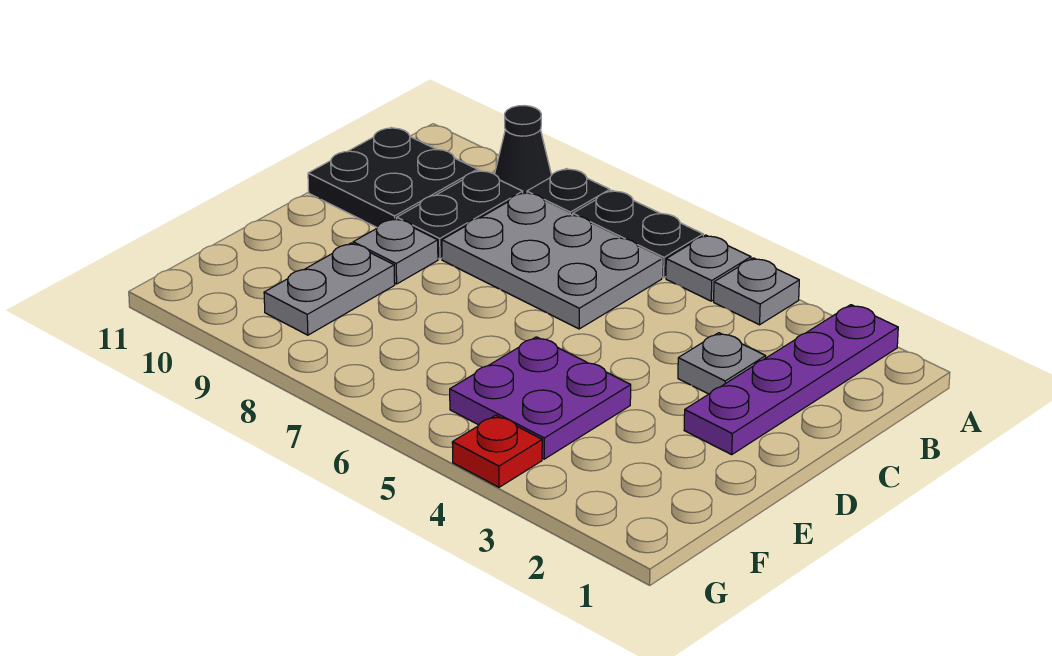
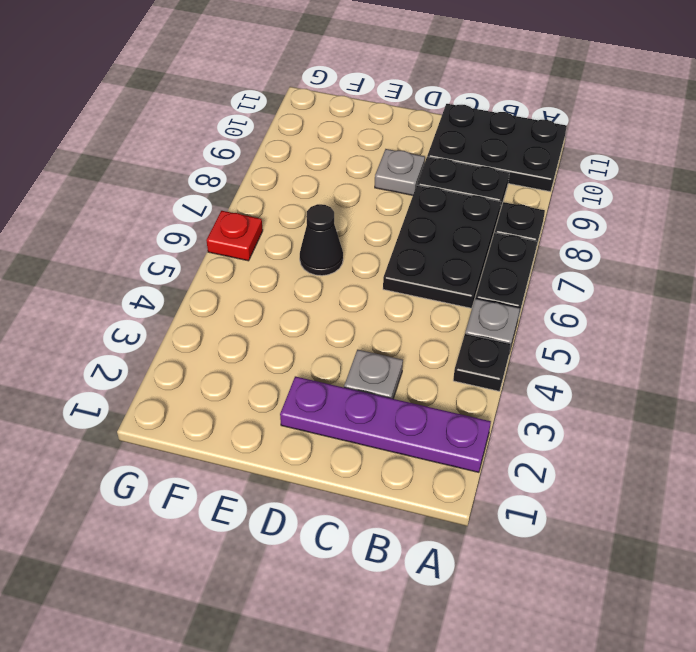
grey 1x1 plate [714,258,799,325] -> black 1x1 plate [453,334,511,391]
black 1x1 cone [495,106,551,193] -> black 1x1 cone moved to [300,204,343,276]
grey 2x3 plate [442,192,662,329] -> black 2x3 plate [383,185,501,308]
black 2x2 plate [308,128,478,227] -> black 2x3 plate [427,104,567,192]
purple 2x2 plate [450,337,631,459] -> none
grey 1x2 plate [264,243,395,335] -> none
red 1x1 plate [452,415,542,487] -> red 1x1 plate moved to [206,211,263,261]

